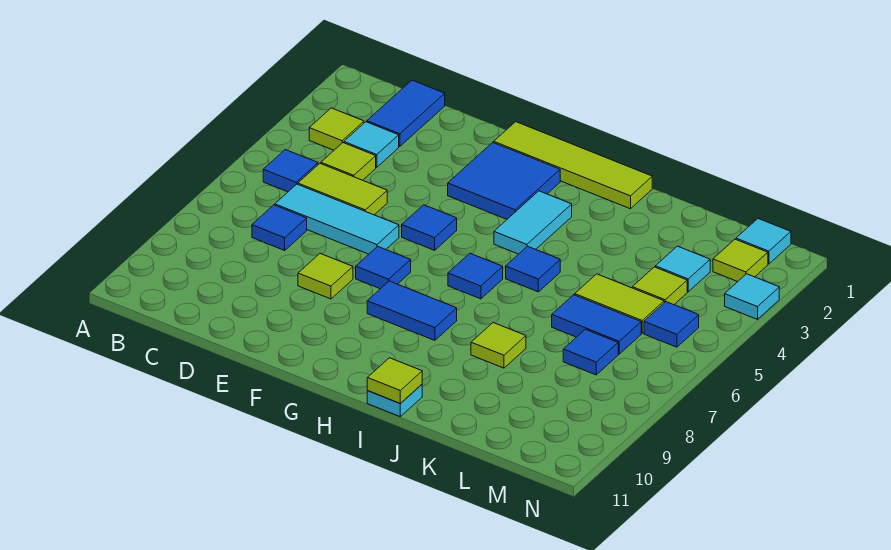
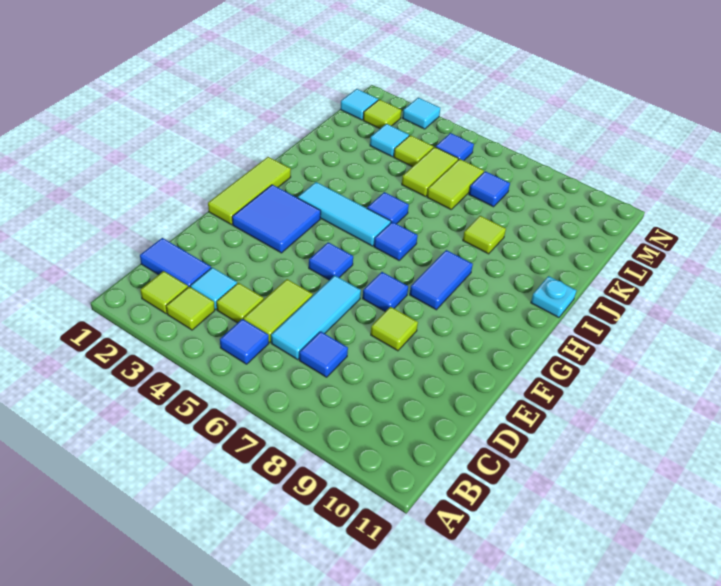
lime 1x4 tile [494,122,652,209] -> lime 1x3 tile [208,157,291,225]
cyan 1x2 tile [494,191,572,254] -> cyan 1x3 tile [298,182,391,246]
lime 1x1 tile [367,358,422,403] -> lime 1x1 tile moved to [141,271,188,314]
blue 1x2 tile [552,295,641,354] -> lime 1x2 tile [427,159,484,209]

